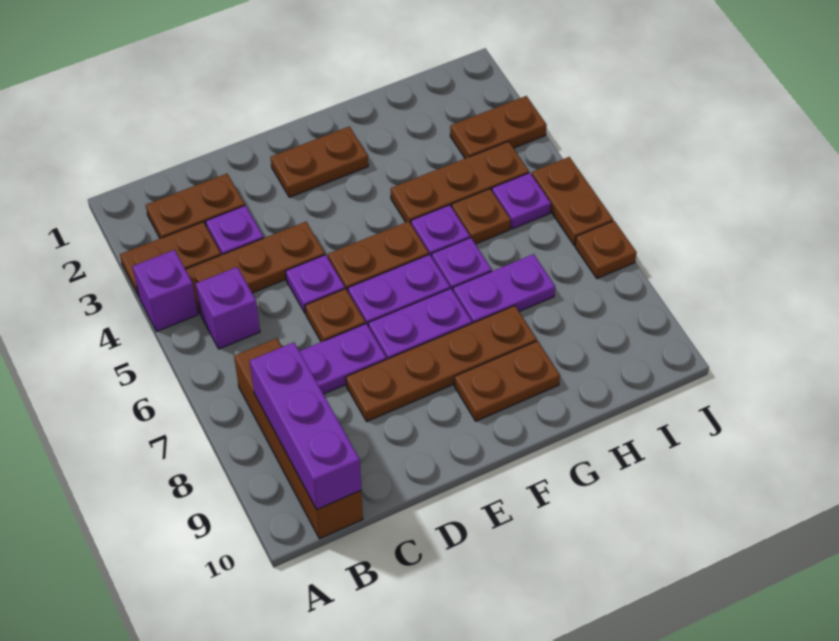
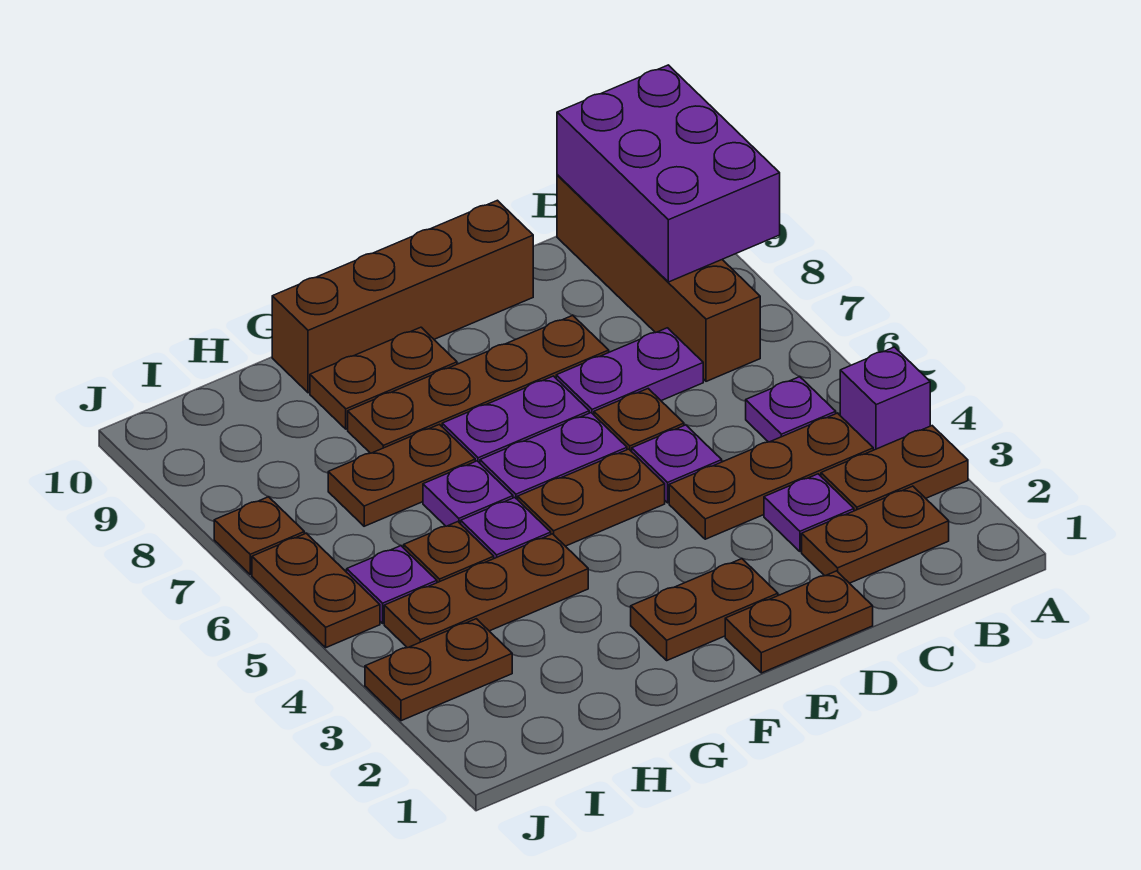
purple 1x1 brick [196,267,260,349] -> purple 1x1 plate [746,377,836,442]
purple 1x3 brick [250,342,361,509] -> purple 2x3 brick [557,65,780,282]
none -> brown 1x2 plate [725,571,873,673]
none -> brown 1x4 brick [272,200,533,393]
purple 1x2 plate [453,254,555,323] -> brown 1x2 plate [328,424,475,526]

